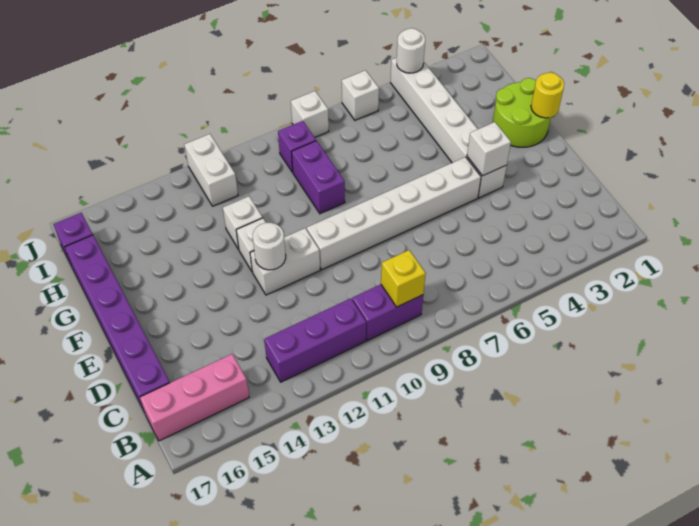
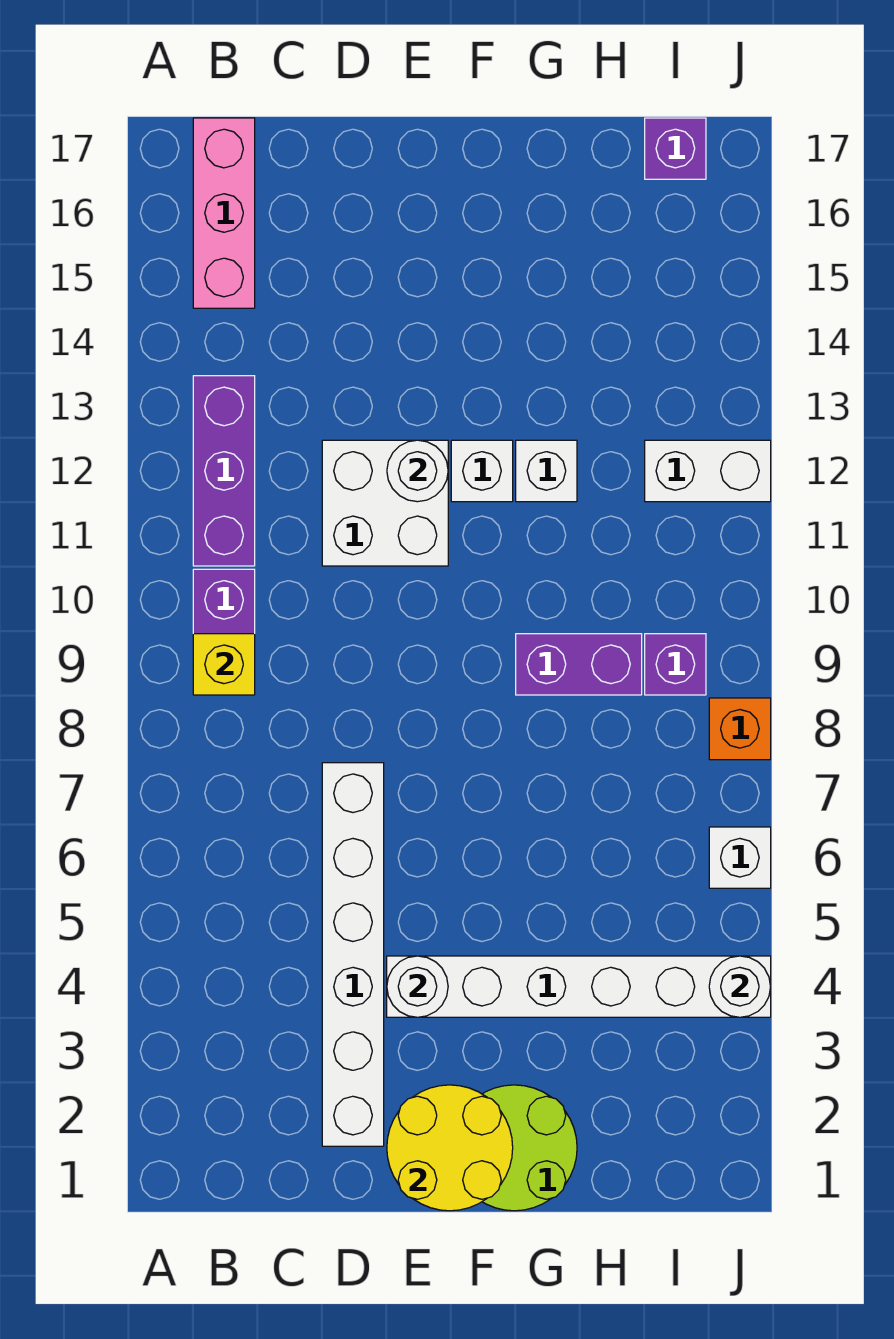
purple 1x6 brick [65,235,170,410] -> none
white 1x1 brick [467,122,511,176] -> white 1x1 round brick [387,956,448,1017]
white 1x6 brick [307,157,481,269] -> white 1x6 brick moved to [322,763,384,1146]
white 1x2 brick [250,228,320,295] -> white 2x2 brick [322,440,448,566]
yellow 1x1 round brick [531,73,564,118] -> yellow 2x2 round brick [387,1085,513,1211]
white 1x1 brick [291,91,329,137] -> orange 1x1 brick [709,698,771,760]

